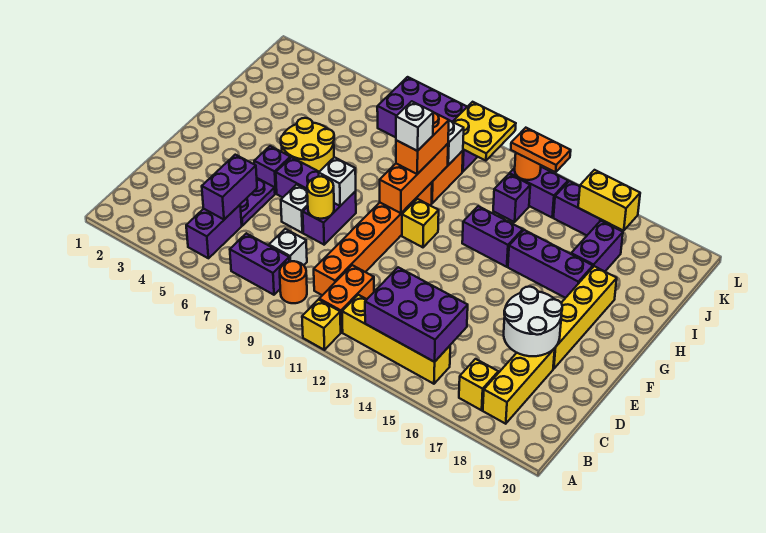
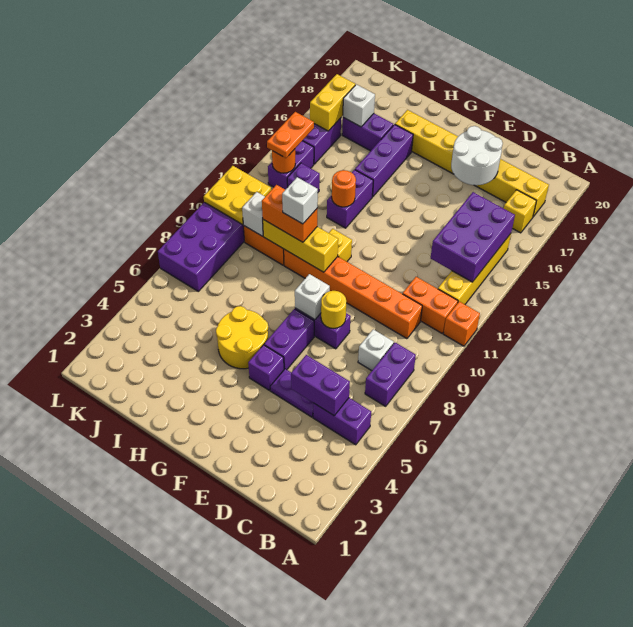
yellow 1x1 brick [302,300,341,350] -> orange 1x1 brick [444,301,480,346]
orange 1x1 round brick [280,261,307,303] -> orange 1x1 round brick moved to [332,170,356,207]
white 1x1 brick [281,185,308,233] -> white 1x1 brick moved to [343,84,375,127]
orange 1x3 brick [380,144,448,213] -> yellow 1x3 brick [263,220,338,272]

